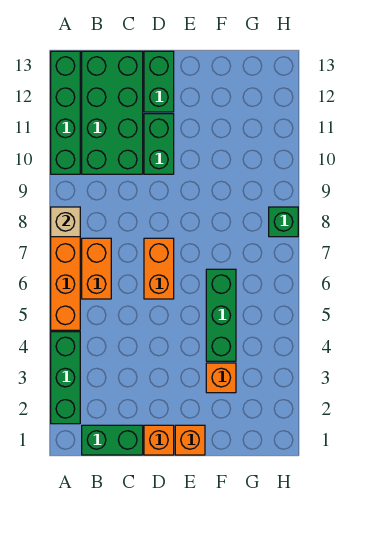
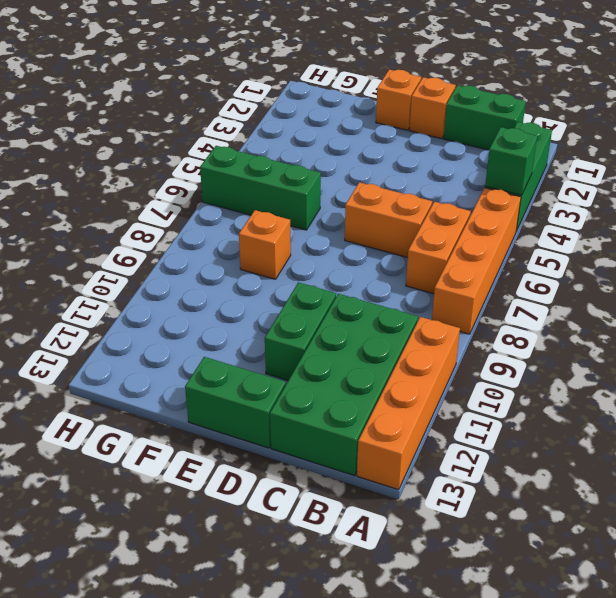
tan 1x1 brick [51,207,80,237] -> none
green 1x4 brick [51,51,80,174] -> orange 1x4 brick [357,317,460,490]
orange 1x2 brick [144,238,174,299] -> orange 1x2 brick turned to [345,182,432,258]
green 1x2 brick [144,51,174,112] -> green 1x2 brick turned to [185,357,286,448]
orange 1x1 brick [206,363,236,393] -> orange 1x1 brick moved to [239,210,291,279]
green 1x3 brick [206,269,236,361] -> green 1x3 brick turned to [200,146,321,230]
green 1x1 brick [269,207,298,237] -> green 1x1 brick moved to [485,127,537,195]

